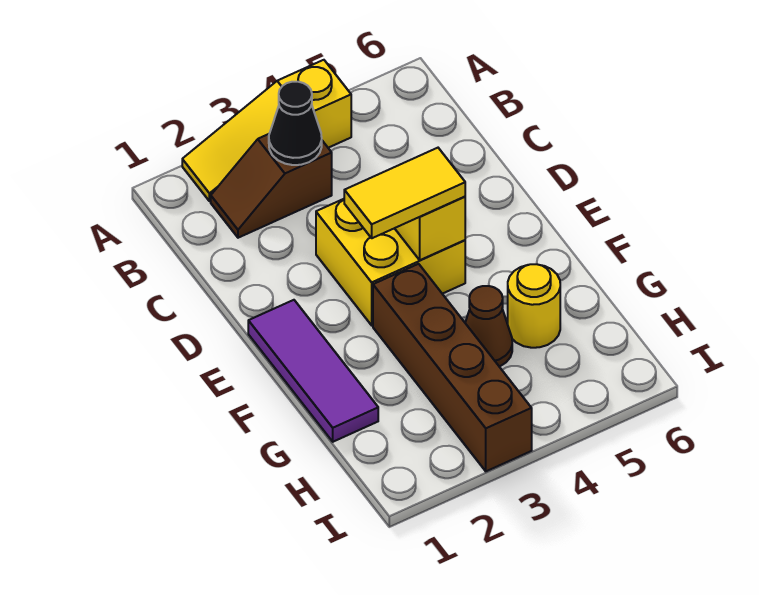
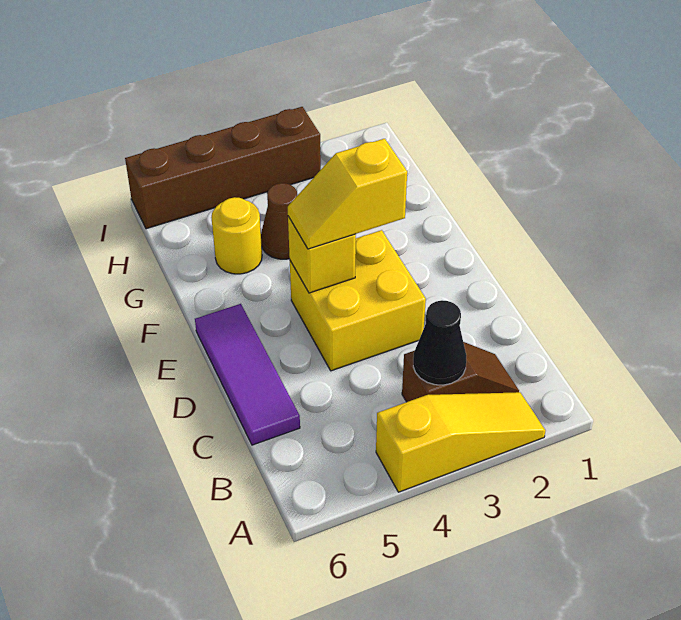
purple 1x3 tile [248,300,378,442] -> purple 1x3 tile moved to [195,304,300,445]
yellow 1x2 tile [344,148,465,238] -> yellow 1x2 slope [288,139,407,249]
brown 1x4 brick [373,264,532,471] -> brown 1x4 brick turned to [125,107,321,229]

